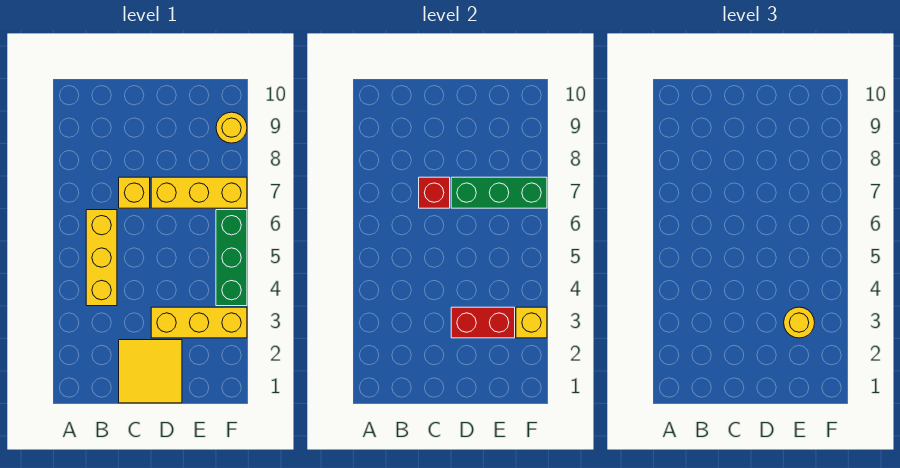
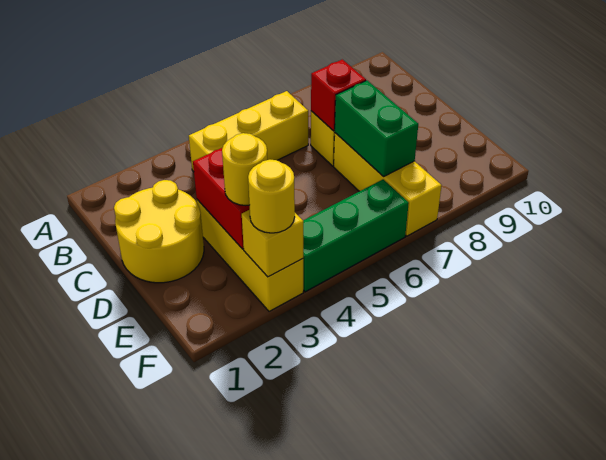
yellow 2x2 tile [119,340,182,403] -> yellow 2x2 round brick [114,180,204,283]
green 1x3 brick [451,177,547,208] -> green 1x2 brick [335,81,418,176]
yellow 1x1 round brick [216,112,247,143] -> yellow 1x1 round brick moved to [248,160,295,233]

